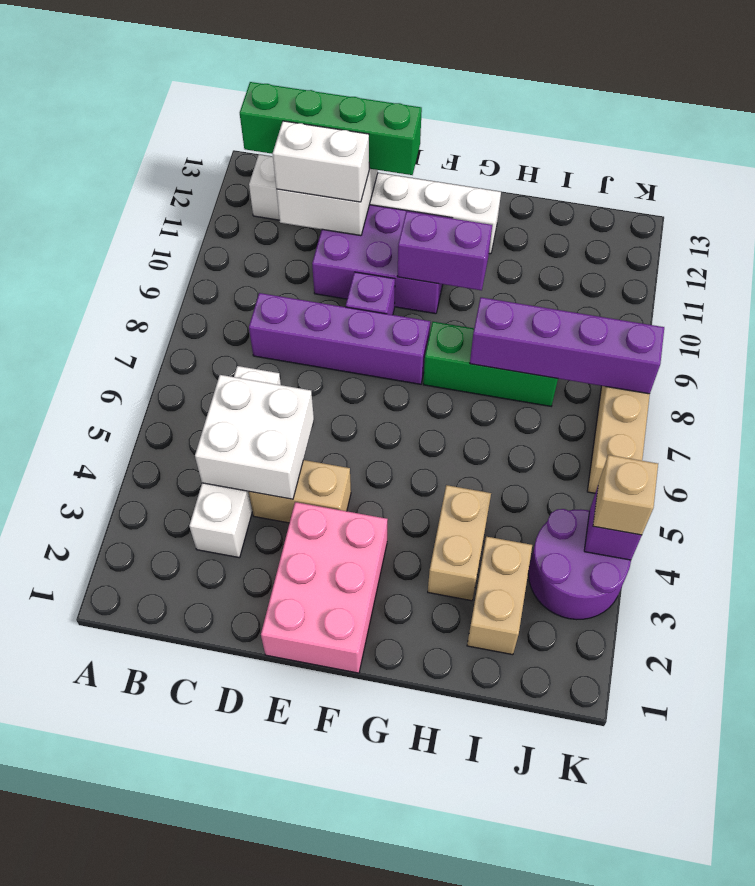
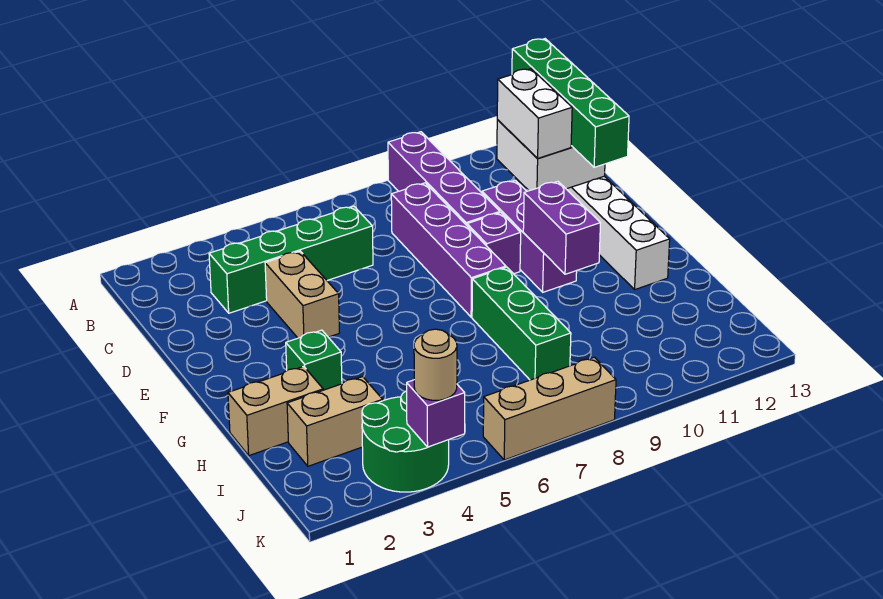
white 1x4 brick [189,366,281,558] -> green 1x4 brick [209,206,373,313]
white 2x2 brick [195,375,314,499] -> none
purple 2x3 brick [312,205,453,314] -> purple 1x3 brick [482,180,577,292]
pink 2x3 brick [261,502,388,673] -> none
none -> green 1x1 brick [286,330,342,390]
tan 1x2 brick [428,485,491,601] -> tan 1x2 brick moved to [228,366,323,456]
purple 1x4 brick [470,297,664,394] -> purple 1x4 brick moved to [388,132,500,225]
purple 2x2 round brick [528,509,631,620] -> green 2x2 round brick [362,391,449,492]
tan 1x1 brick [593,455,658,535] -> tan 1x1 round brick [414,329,457,400]

